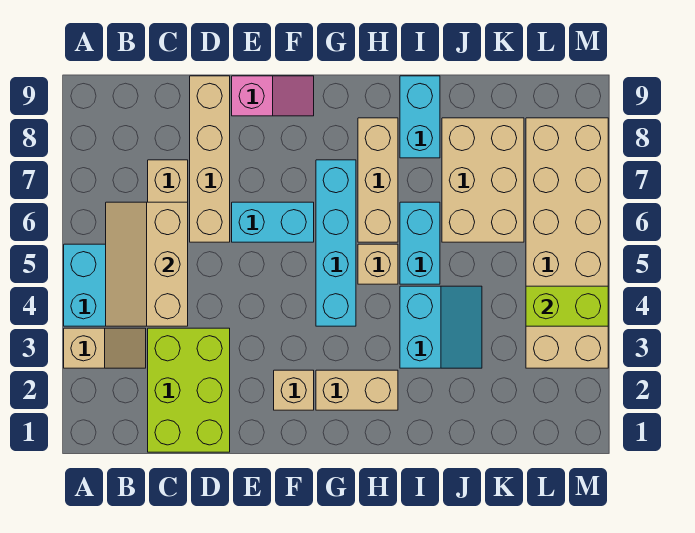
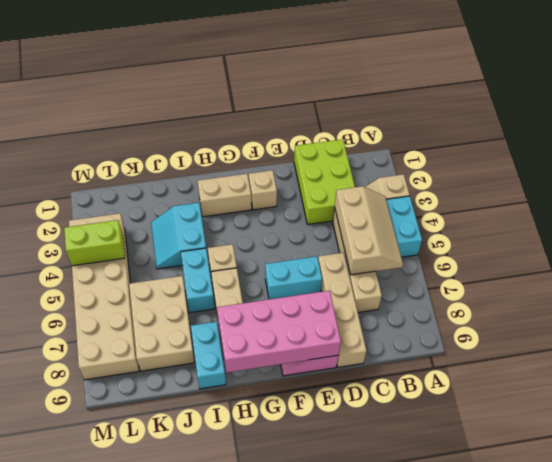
none -> pink 2x4 brick [217,291,341,372]
cyan 1x4 brick [316,160,356,326] -> none

